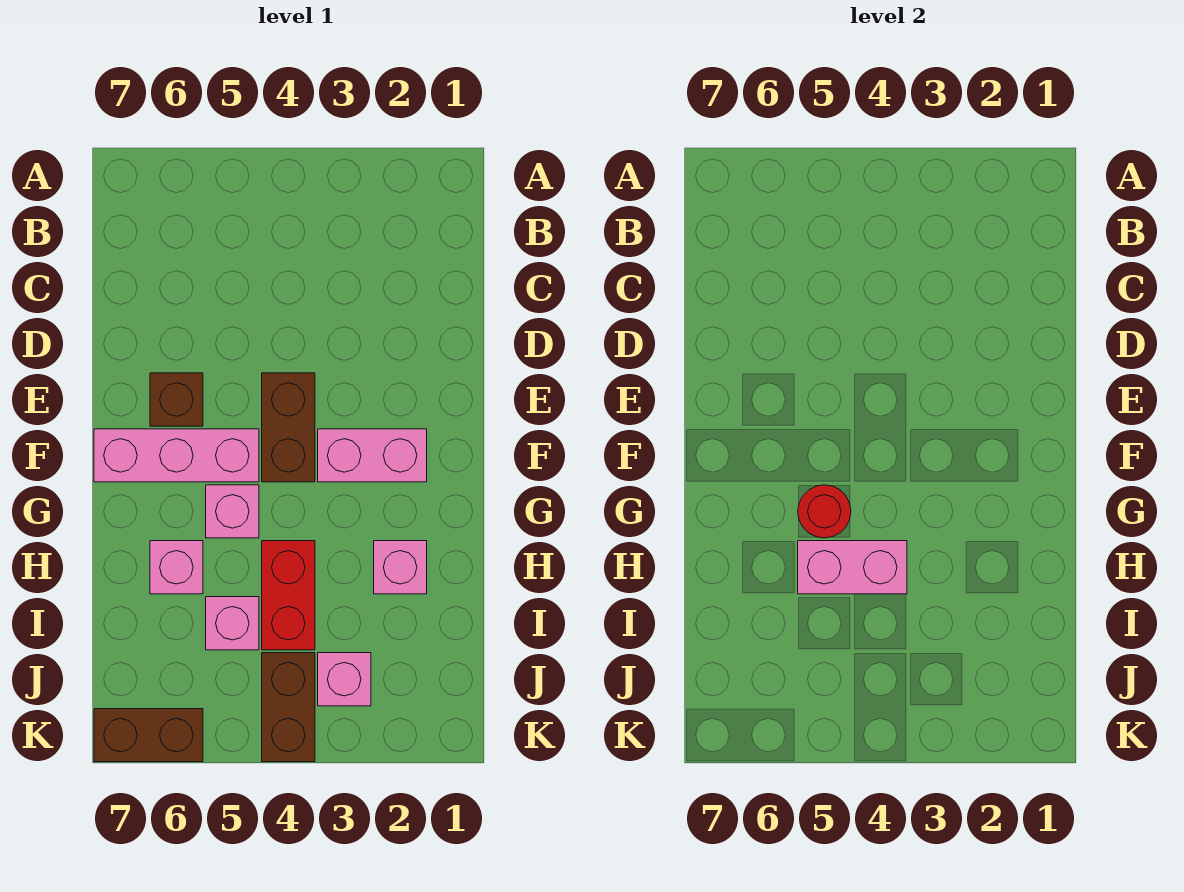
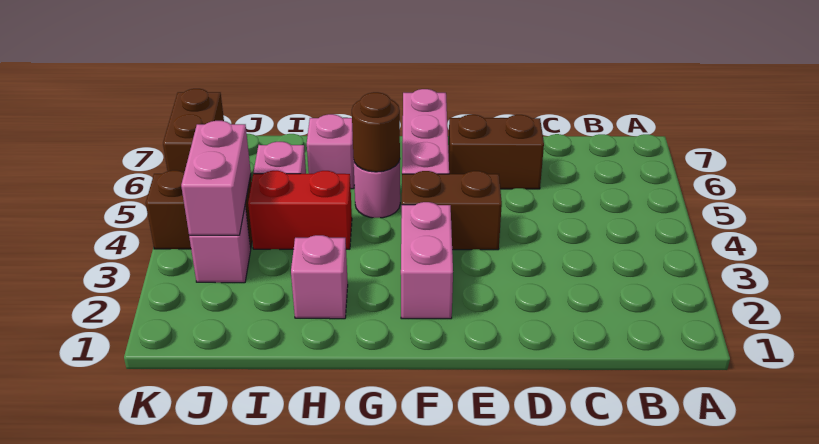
brown 1x1 brick [150,373,203,426] -> brown 1x2 brick [448,115,544,189]
pink 1x1 brick [206,485,259,538] -> pink 1x1 round brick [354,160,400,218]
red 1x1 round brick [798,485,851,538] -> brown 1x1 round brick [352,92,400,172]
pink 1x2 brick [798,541,907,594] -> pink 1x2 brick moved to [181,121,251,235]

